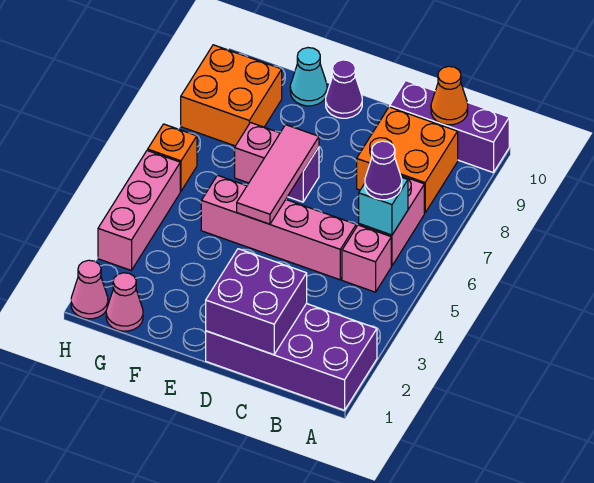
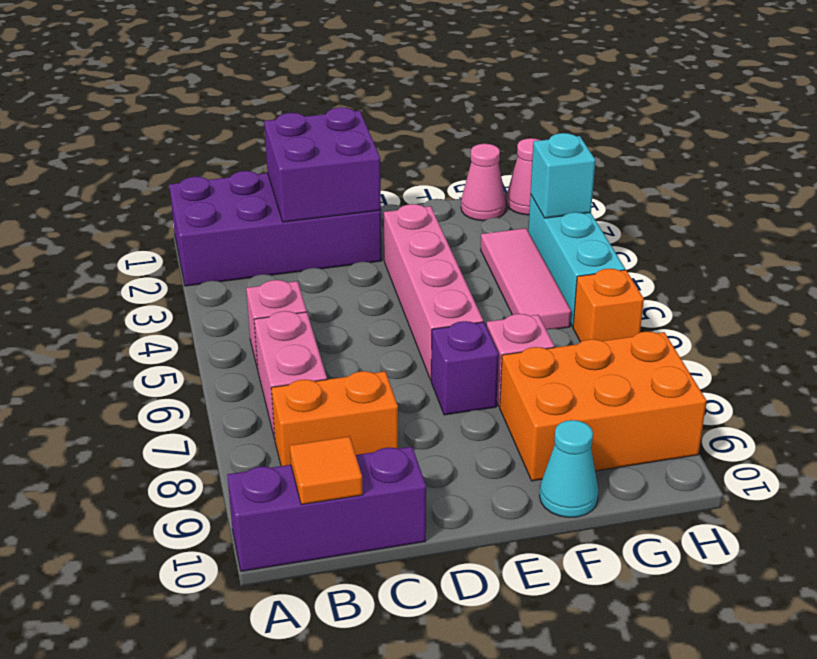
cyan 1x1 brick [359,177,408,235] -> cyan 1x1 brick moved to [531,133,595,218]
purple 1x1 cone [365,141,402,200] -> none
orange 2x2 brick [357,107,458,213] -> orange 1x2 brick [271,371,398,466]
orange 1x1 cone [431,66,468,125] -> orange 1x1 tile [290,436,363,505]
pink 1x4 brick [201,175,356,280] -> pink 1x4 brick turned to [384,204,483,380]
pink 1x3 tile [237,125,319,224] -> pink 1x3 tile moved to [481,228,571,330]
purple 1x1 cone [326,60,362,118] -> none
orange 2x2 brick [181,45,282,146] -> orange 2x3 brick [500,332,707,481]
pink 1x3 brick [98,150,180,270] -> cyan 1x3 brick [528,194,625,327]

